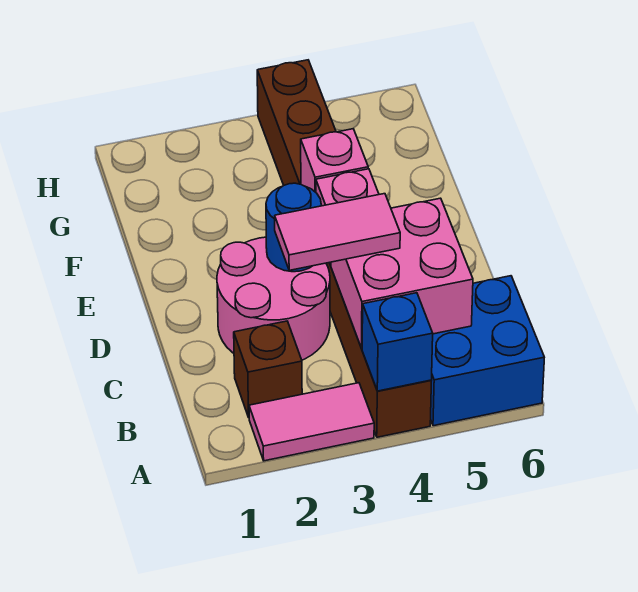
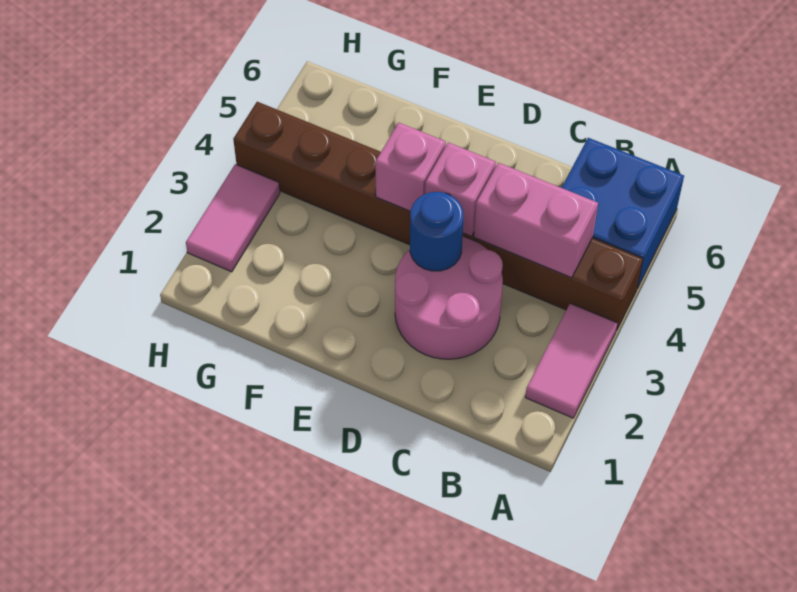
blue 1x1 brick [362,293,433,391] -> none
brown 1x1 brick [234,321,302,417] -> none
pink 2x2 brick [331,198,473,348] -> pink 1x2 brick [474,163,598,278]
pink 1x2 tile [275,194,400,270] -> pink 1x2 tile moved to [186,164,280,272]

